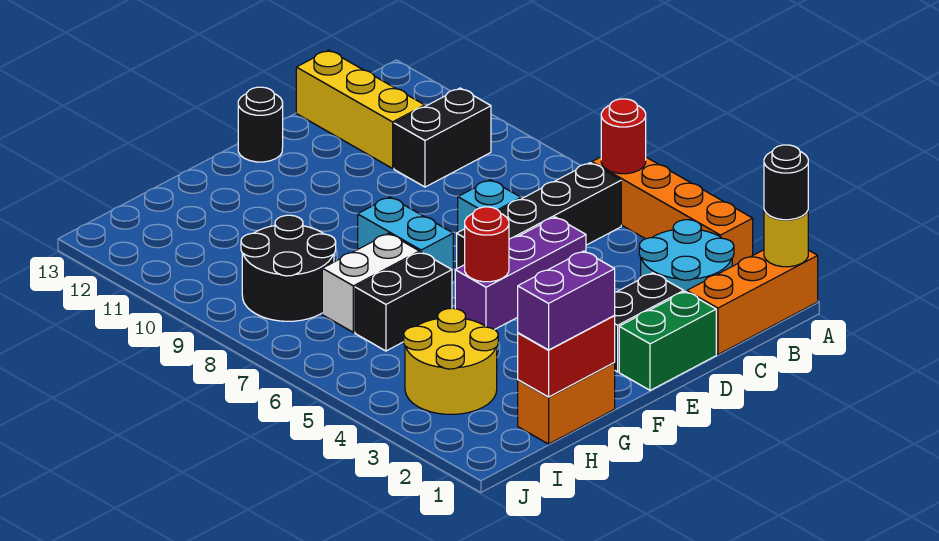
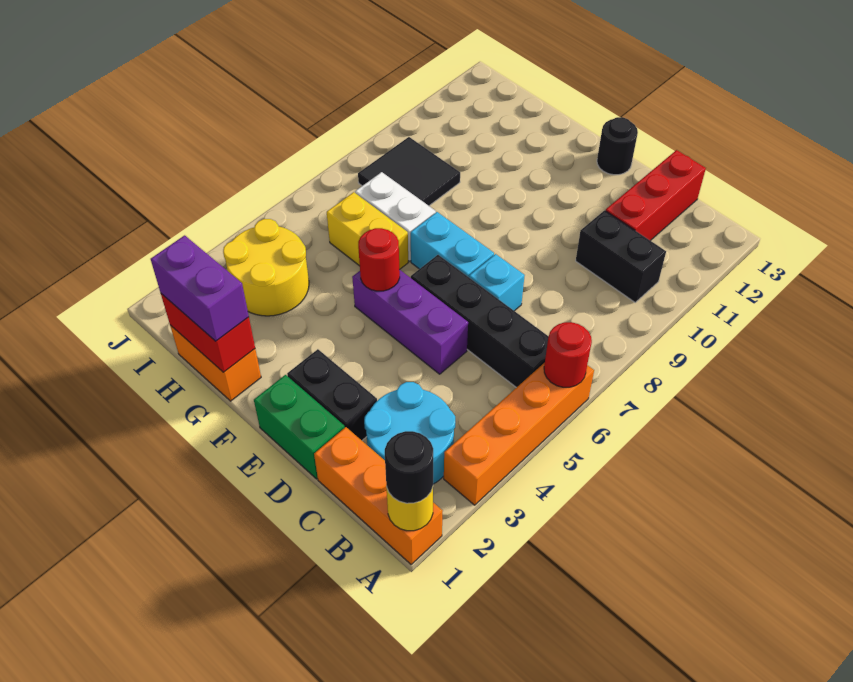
yellow 1x3 brick [296,50,425,168] -> red 1x3 brick [606,150,706,241]
cyan 1x2 brick [358,197,453,280] -> cyan 1x2 brick turned to [411,212,494,277]
black 1x2 brick [355,252,452,351] -> yellow 1x2 brick [327,192,408,270]
black 2x2 round brick [241,215,336,321] -> black 2x2 tile [358,137,460,206]

